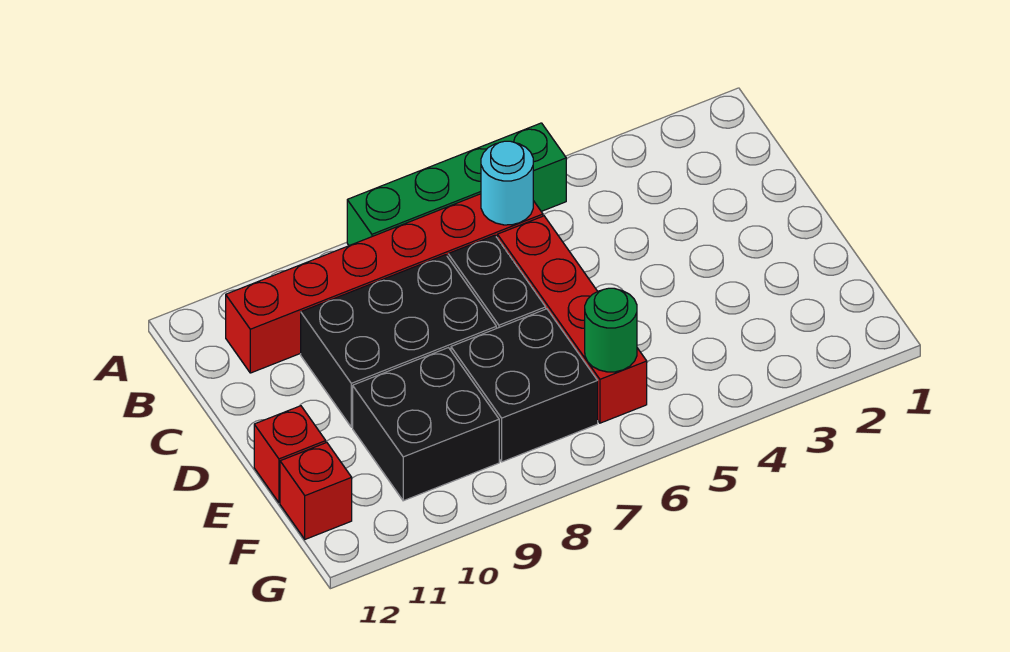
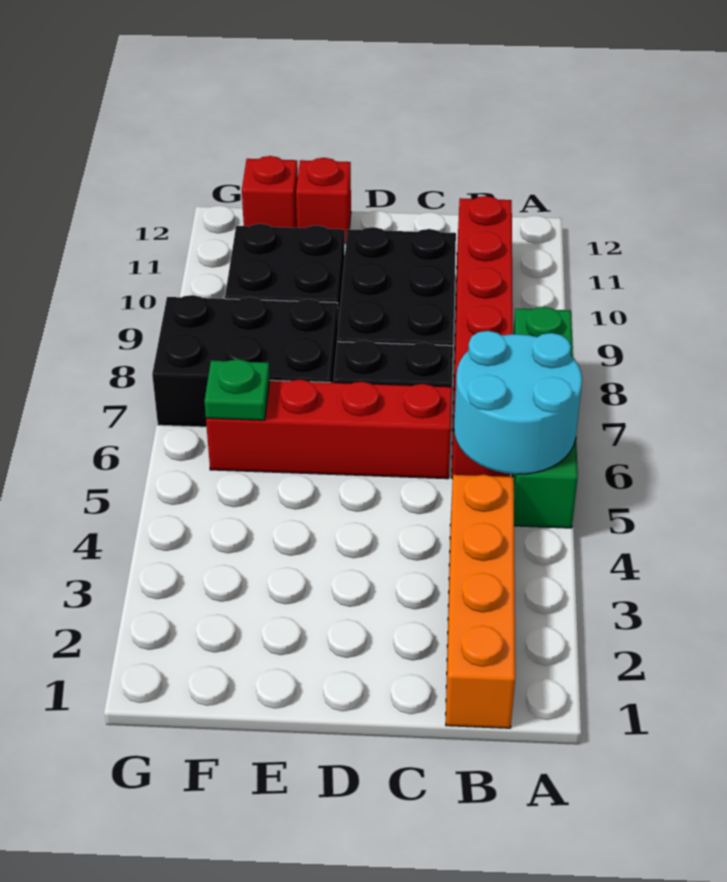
none -> orange 1x4 brick [446,475,515,728]
cyan 1x1 round brick [481,141,533,225] -> cyan 2x2 round brick [454,331,582,474]
black 2x2 brick [451,309,598,462] -> black 2x3 brick [152,295,338,427]
green 1x1 round brick [585,288,637,372] -> green 1x1 plate [204,359,270,420]

